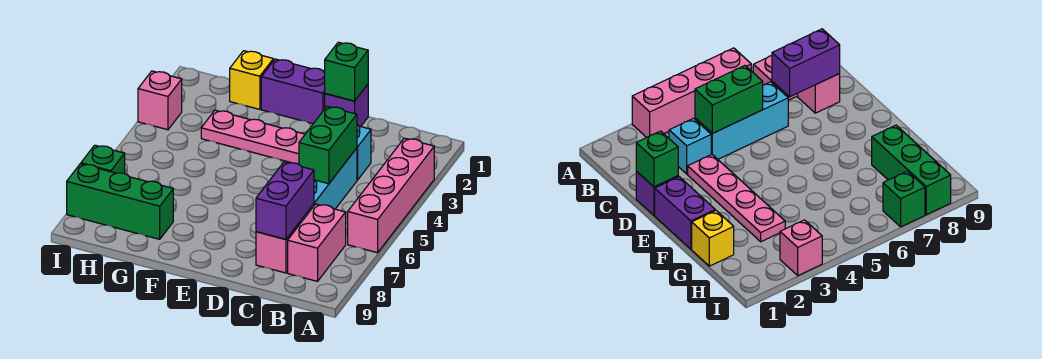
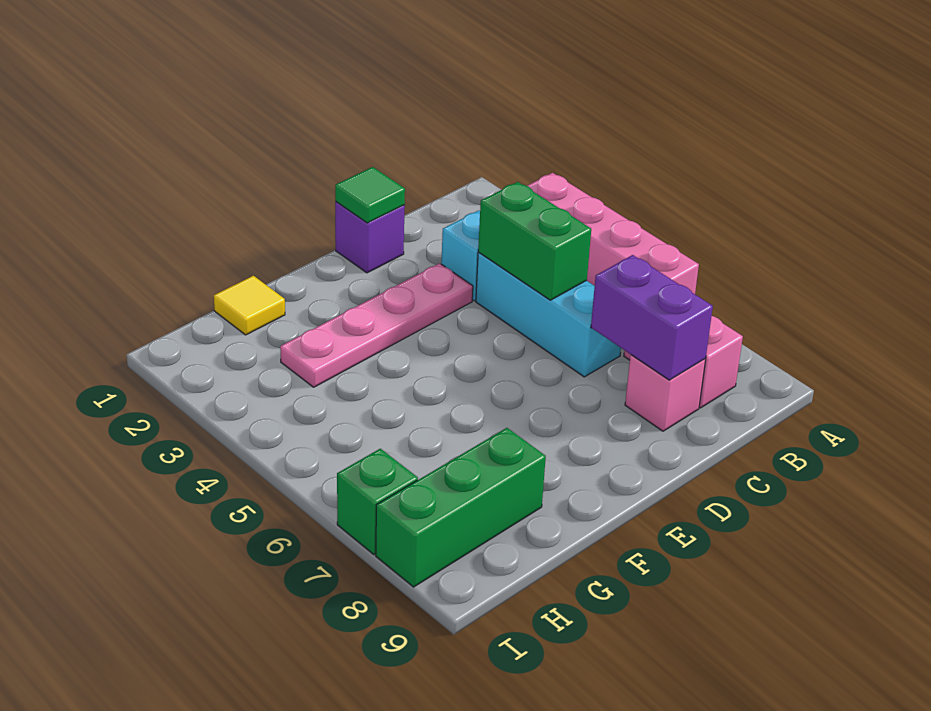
green 1x1 brick [324,42,368,101] -> green 1x1 tile [335,167,405,223]
purple 1x2 brick [261,59,325,124] -> none
yellow 1x1 brick [230,51,273,109] -> yellow 1x1 tile [214,276,285,335]
pink 1x1 brick [138,71,182,130] -> none

